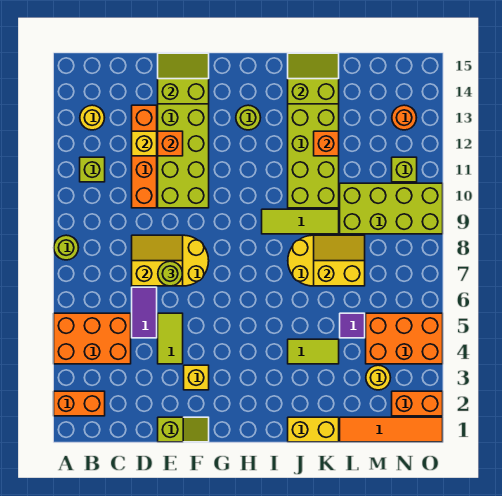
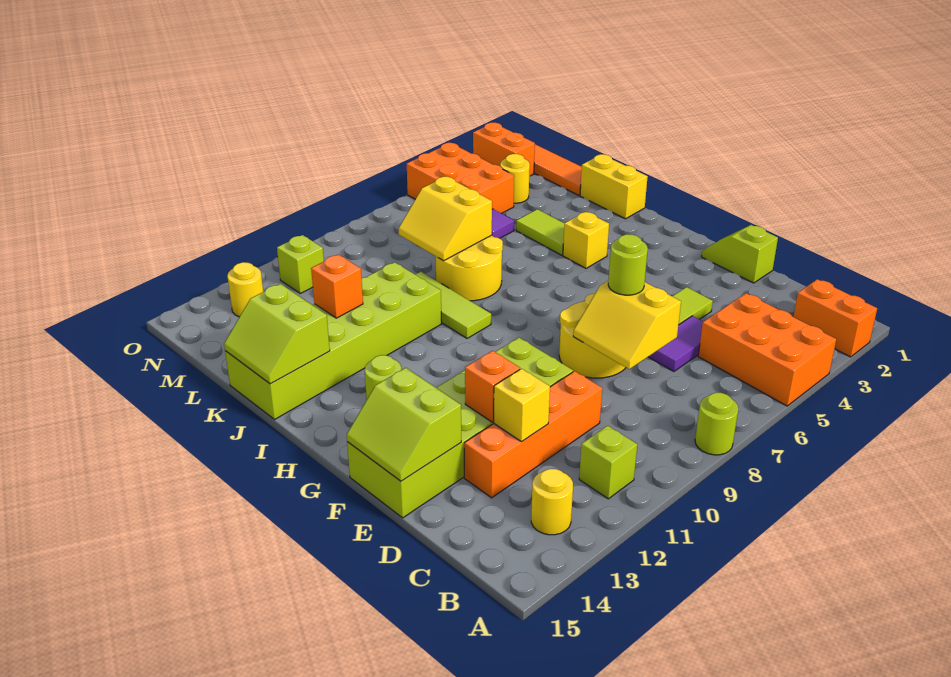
yellow 1x1 brick [184,365,209,390] -> yellow 1x1 brick moved to [563,212,609,268]
lime 2x4 brick [340,183,443,234] -> none
orange 1x1 round brick [392,105,417,130] -> yellow 1x1 round brick [227,262,263,317]

